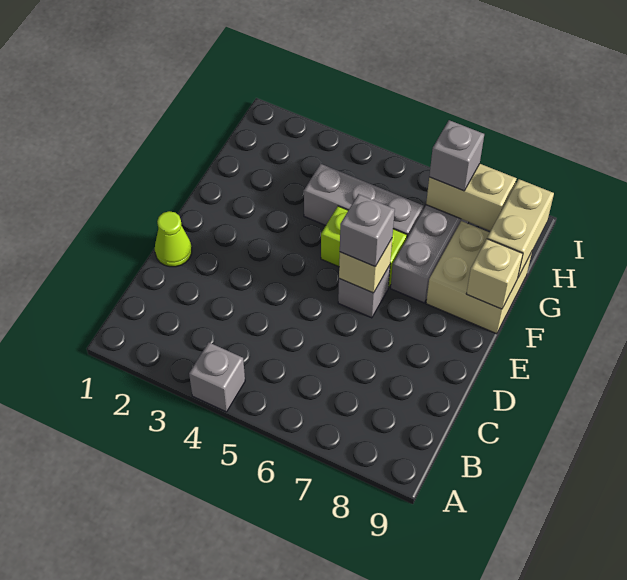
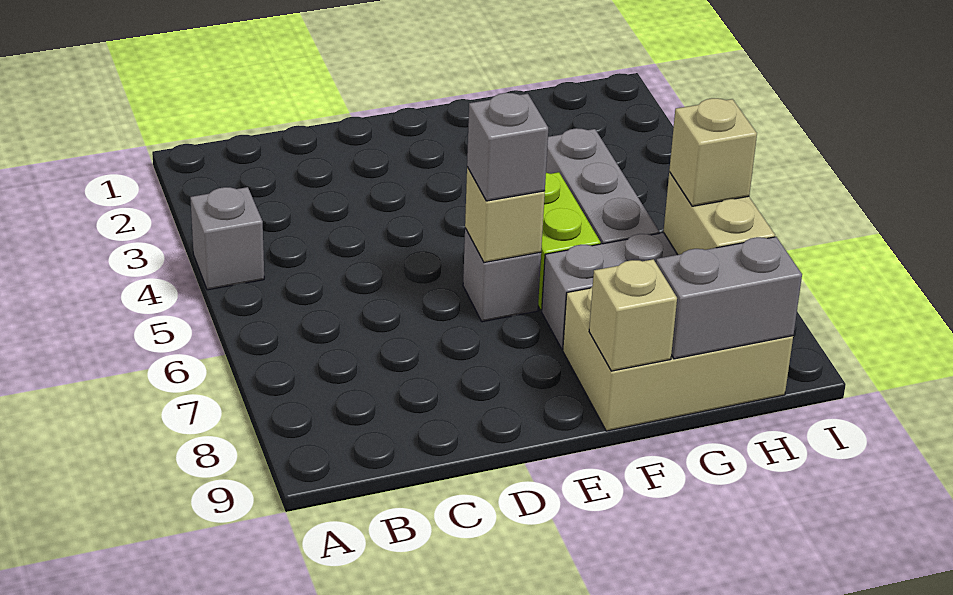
lime 1x1 cone [155,211,192,267] -> none
tan 2x2 brick [426,221,532,334] -> tan 2x3 brick [563,286,793,431]
tan 1x2 brick [487,179,554,277] -> grey 1x2 brick [656,237,802,359]
grey 1x1 brick [429,120,484,191] -> tan 1x1 brick [669,98,757,206]

